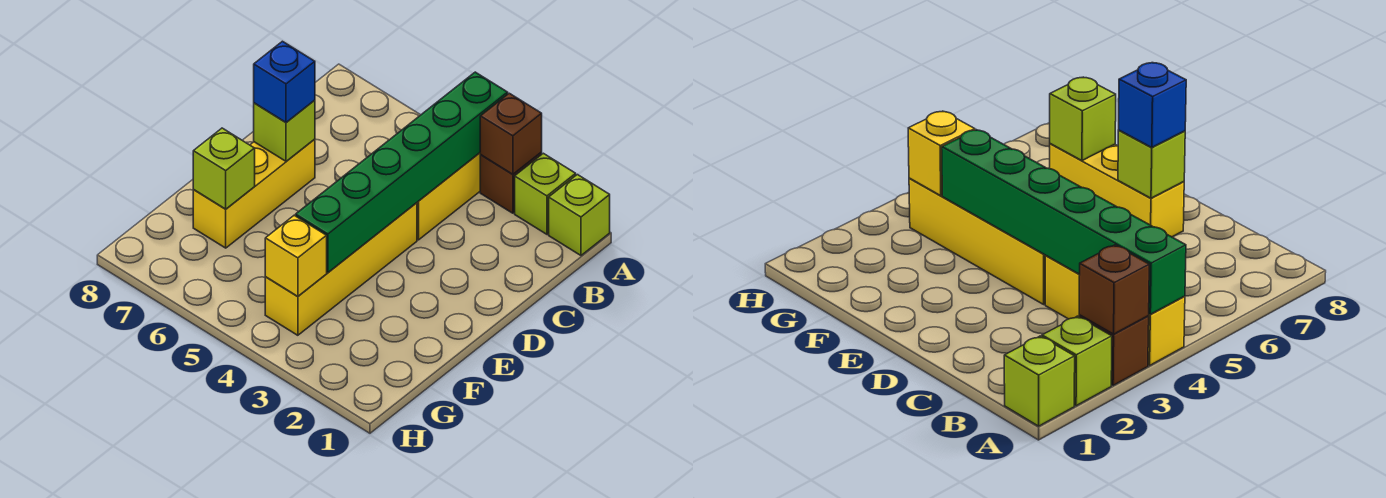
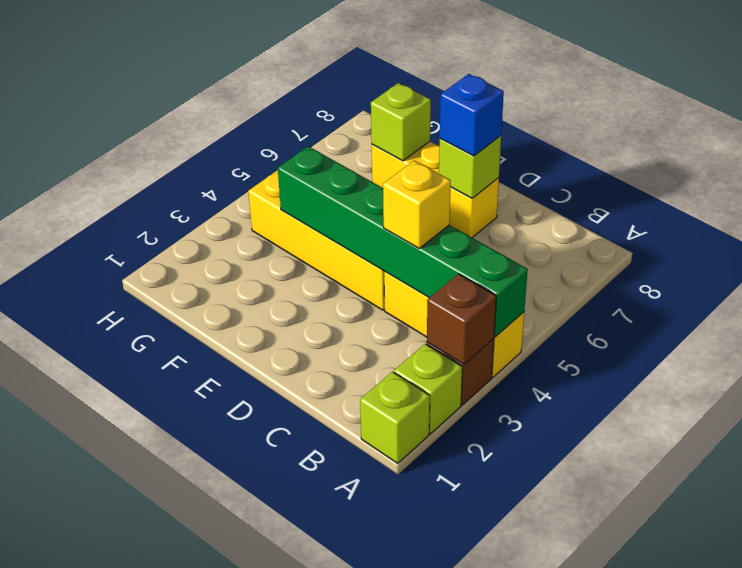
yellow 1x1 brick [265,215,327,297] -> yellow 1x1 brick moved to [383,161,451,248]

